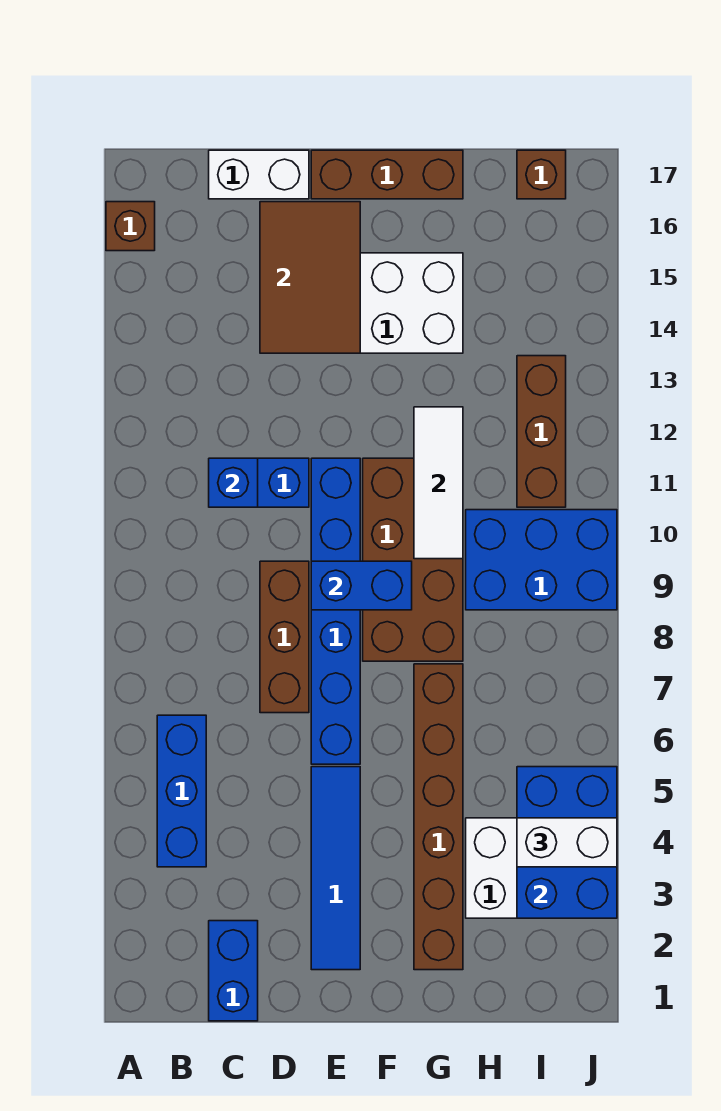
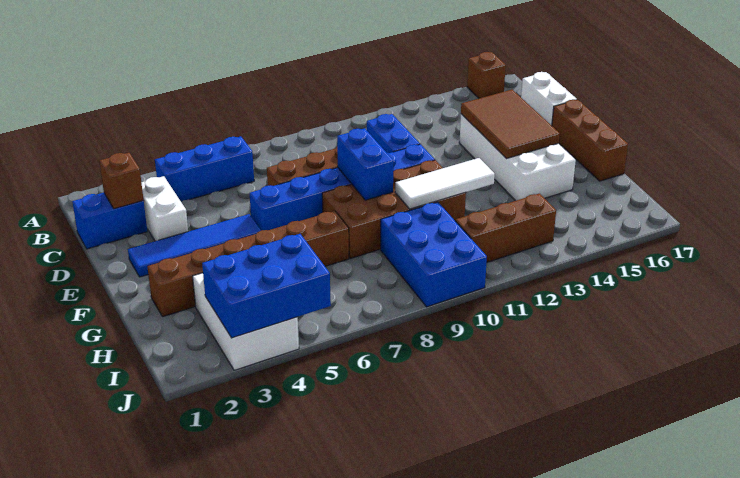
blue 1x1 brick [209,458,258,507] -> none
brown 2x3 tile [260,202,360,353] -> brown 2x3 tile turned to [461,90,560,159]
white 1x2 brick [517,818,617,867] -> white 1x2 brick moved to [141,176,188,241]
brown 1x1 brick [517,150,566,199] -> brown 1x1 brick moved to [99,153,144,209]

